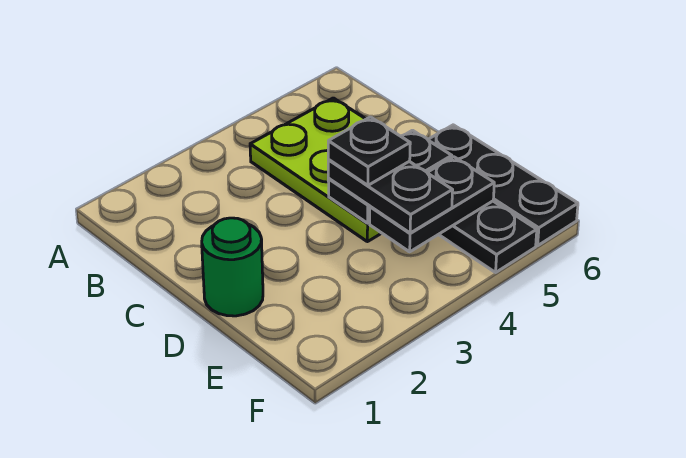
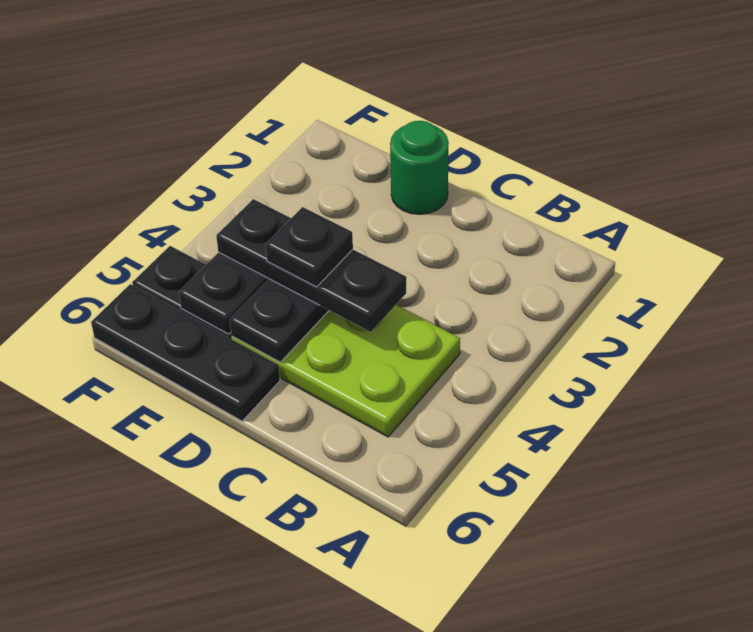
black 1x2 plate [328,160,453,233] -> black 1x3 plate [216,199,406,332]

